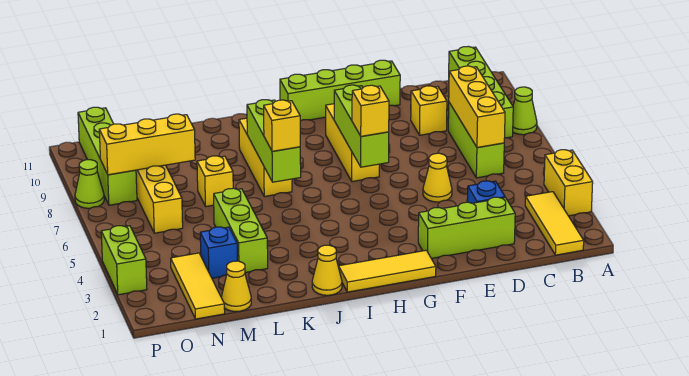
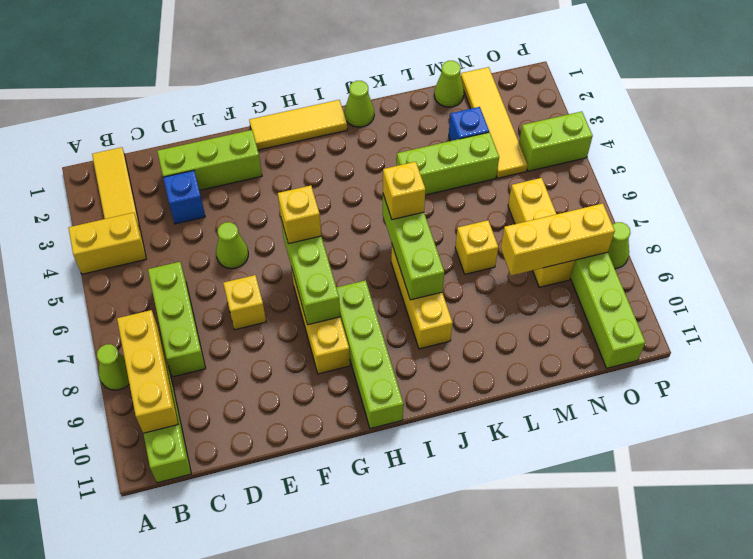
yellow 1x2 brick [544,150,593,216] -> yellow 1x2 brick turned to [69,213,146,274]
yellow 1x3 brick [449,66,505,148] -> yellow 1x3 brick moved to [117,310,178,433]
yellow 1x1 brick [411,86,447,135] -> yellow 1x1 brick moved to [223,275,266,330]
yellow 1x1 cone [423,153,452,202] -> lime 1x1 cone [216,222,248,269]
lime 1x4 brick [280,60,400,121] -> lime 1x4 brick turned to [336,280,404,429]
yellow 1x1 cone [312,245,342,295] -> lime 1x1 cone [344,81,374,127]
lime 1x3 brick [214,188,268,273] -> lime 1x3 brick turned to [397,132,499,195]
yellow 1x1 cone [221,261,251,311] -> lime 1x1 cone [434,61,464,107]
yellow 1x3 tile [171,253,225,319] -> yellow 1x4 tile [460,67,528,178]
lime 1x2 brick [101,226,147,295] -> lime 1x2 brick turned to [519,111,593,171]

